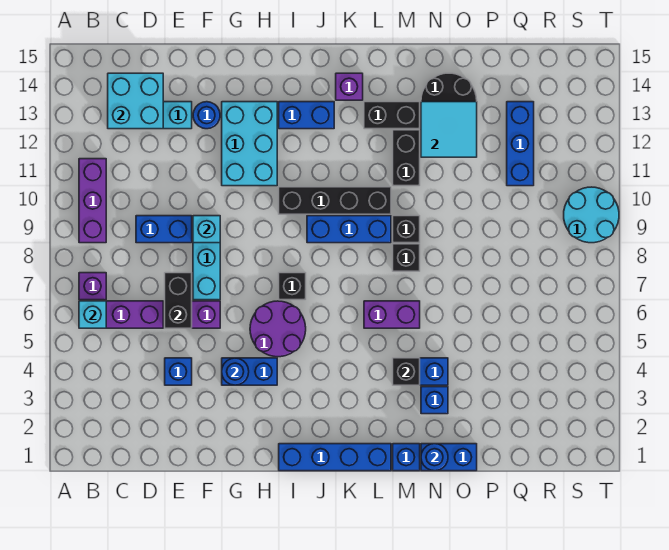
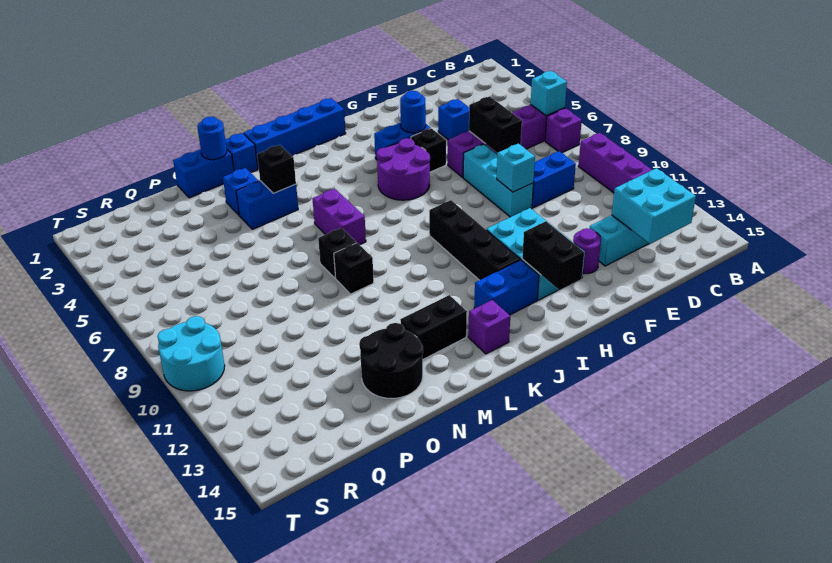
blue 1x1 round brick [193,102,220,129] -> purple 1x1 round brick [573,228,601,274]
black 1x1 brick [279,273,306,300] -> black 1x1 brick moved to [411,128,446,172]
black 1x4 brick [279,187,391,214] -> black 1x4 brick turned to [429,200,520,280]
blue 1x3 brick [307,216,391,243] -> none
purple 1x2 brick [364,301,420,328] -> purple 1x2 brick turned to [313,189,366,245]
black 1x2 brick [393,130,420,186] -> black 1x2 brick moved to [522,221,584,290]
cyan 2x2 tile [421,102,477,157] -> none
blue 1x3 brick [507,102,534,186] -> none

